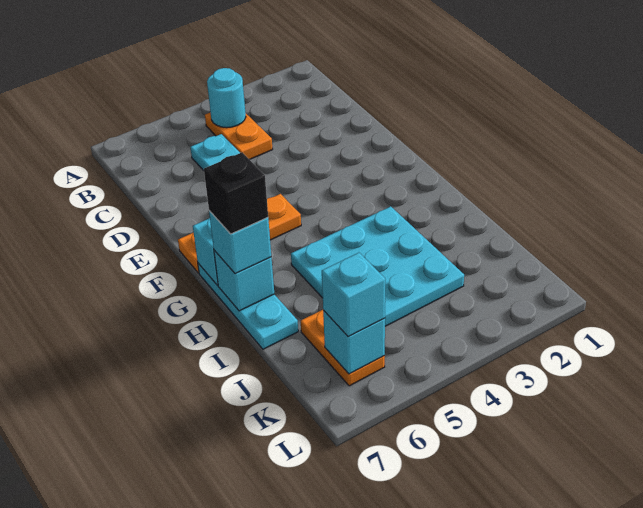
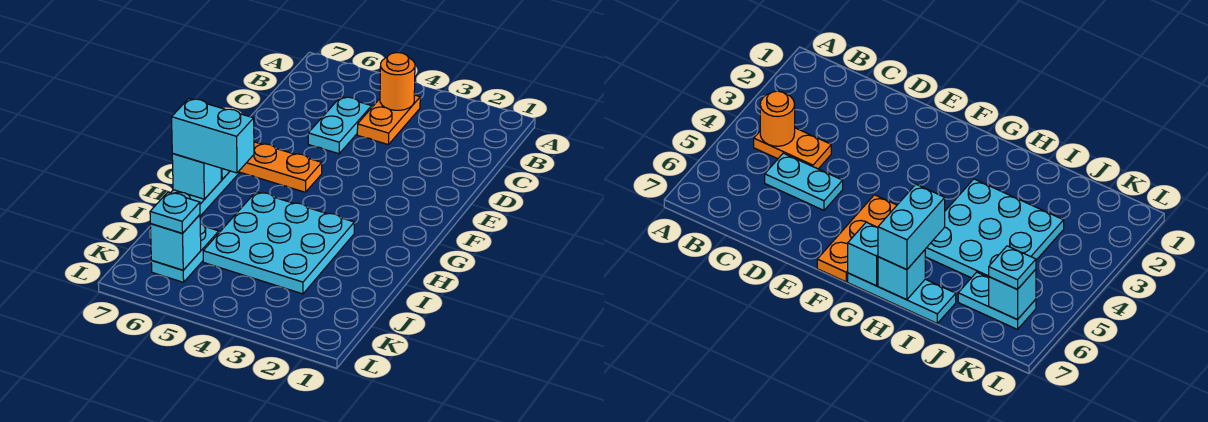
cyan 1x1 round brick [207,68,246,128] -> orange 1x1 round brick [380,52,415,110]
cyan 1x1 brick [209,211,271,274] -> cyan 1x2 brick [172,99,254,173]
black 1x1 brick [204,153,268,234] -> none
orange 1x2 plate [301,310,385,386] -> cyan 1x2 plate [151,224,219,282]
cyan 1x1 brick [322,253,385,337] -> cyan 1x1 plate [150,192,200,233]

